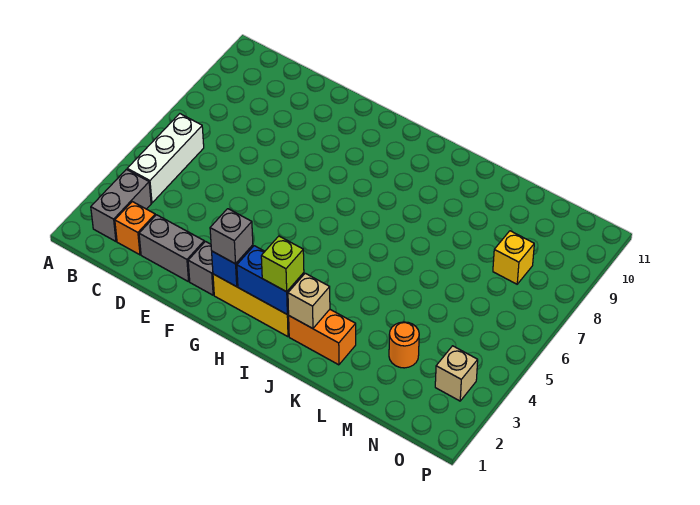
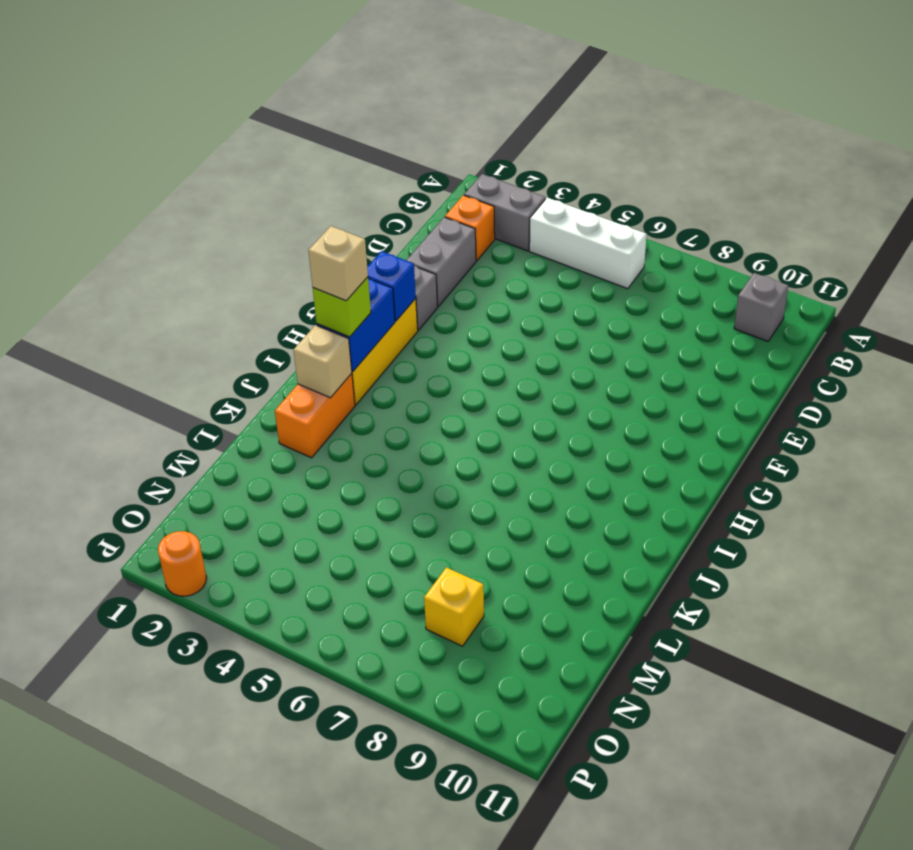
grey 1x1 brick [210,209,253,264] -> grey 1x1 brick moved to [734,273,788,341]
orange 1x1 round brick [389,322,419,368] -> orange 1x1 round brick moved to [158,531,207,596]
tan 1x1 brick [435,346,478,401] -> tan 1x1 brick moved to [308,226,368,301]

